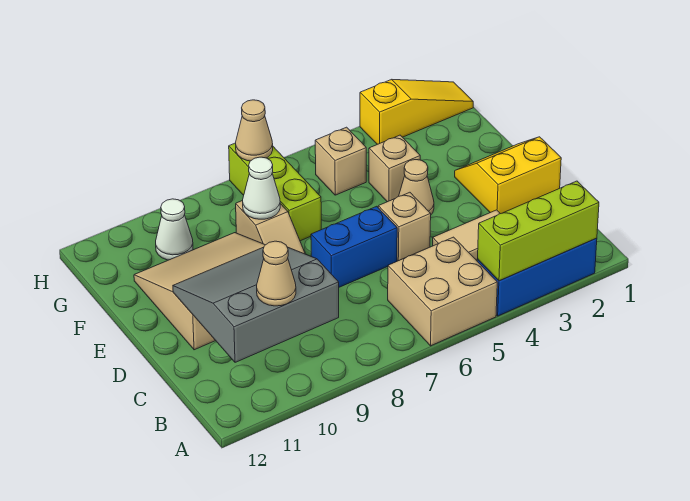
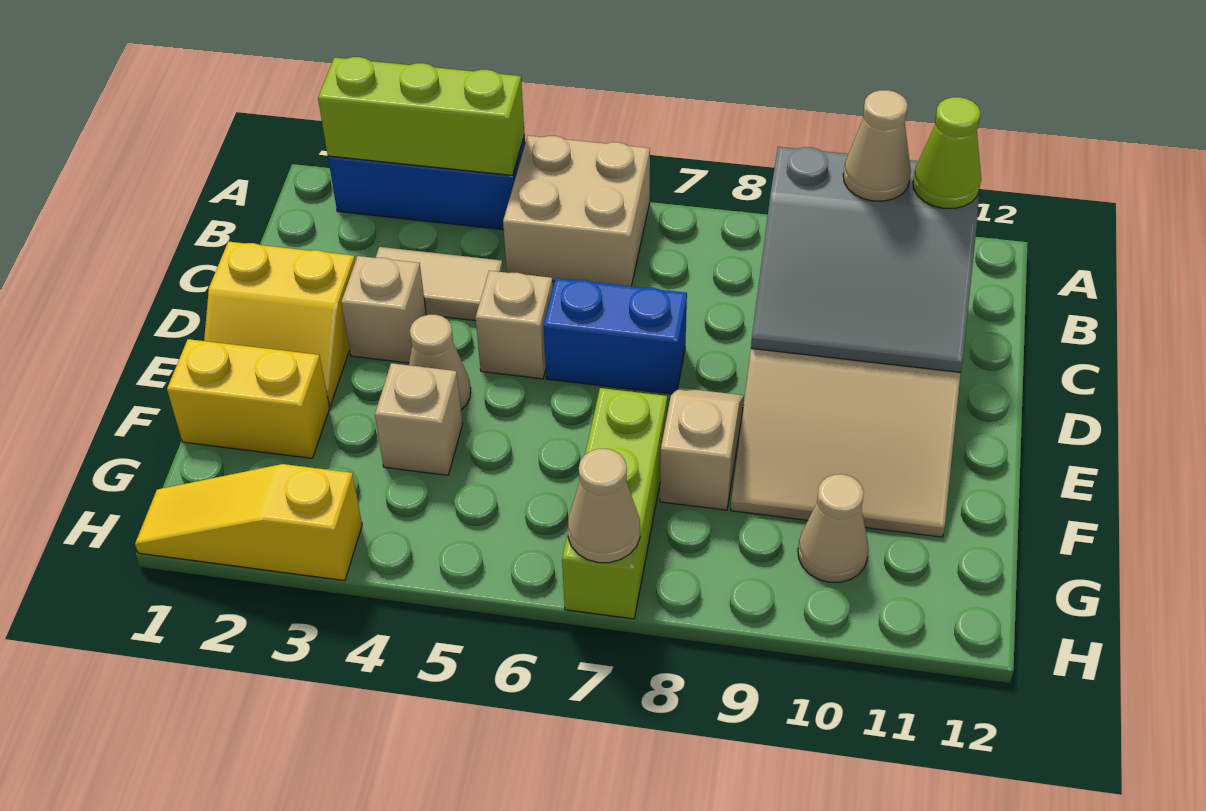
none -> lime 1x1 cone [913,97,981,208]
none -> yellow 1x2 brick [167,339,330,458]
white 1x1 cone [243,157,280,219] -> none
tan 1x1 brick [315,127,366,195] -> tan 1x1 brick moved to [341,256,426,363]
white 1x1 cone [156,199,193,260] -> tan 1x1 cone [798,474,869,582]

